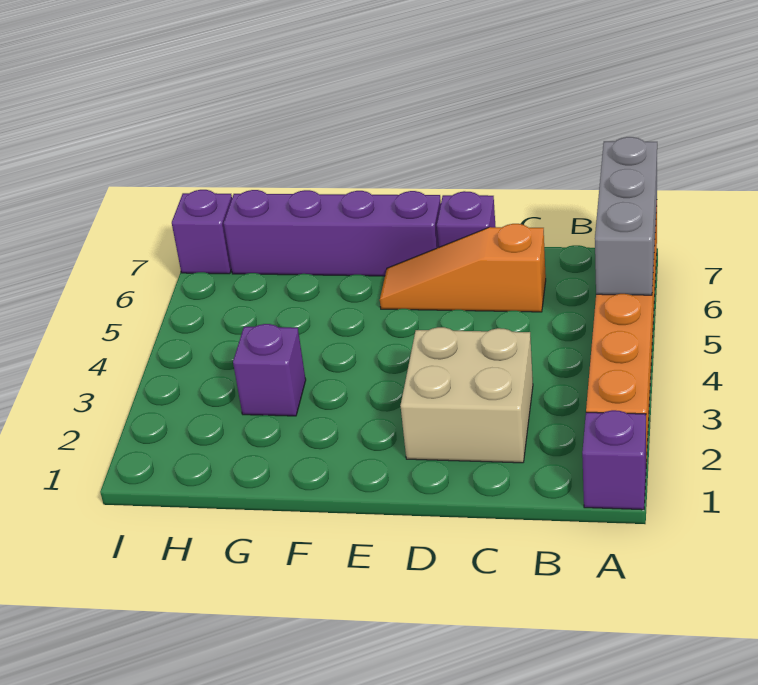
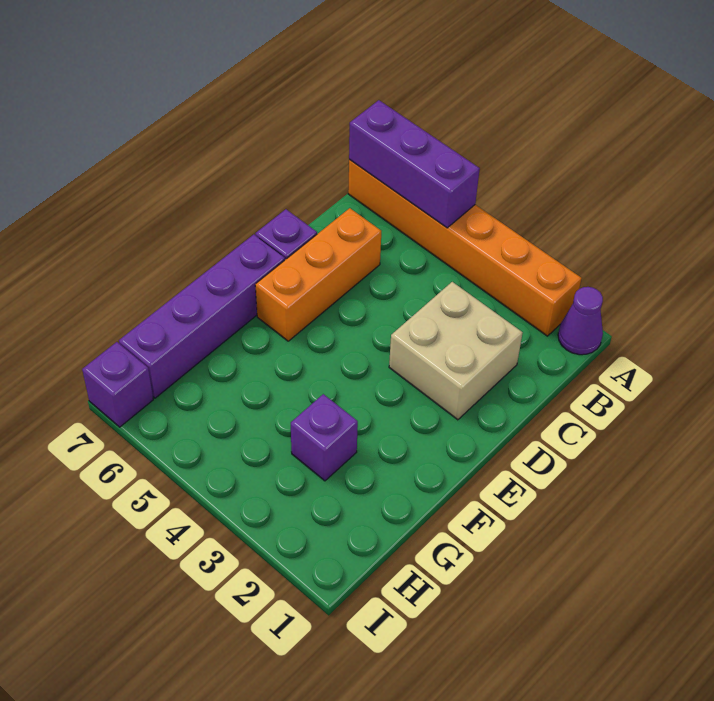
purple 1x1 brick [582,410,646,510] -> purple 1x1 cone [558,287,603,355]
grey 1x3 brick [595,137,657,295] -> purple 1x3 brick [349,100,480,228]
orange 1x3 slope [380,224,546,312] -> orange 1x3 brick [255,208,381,341]

